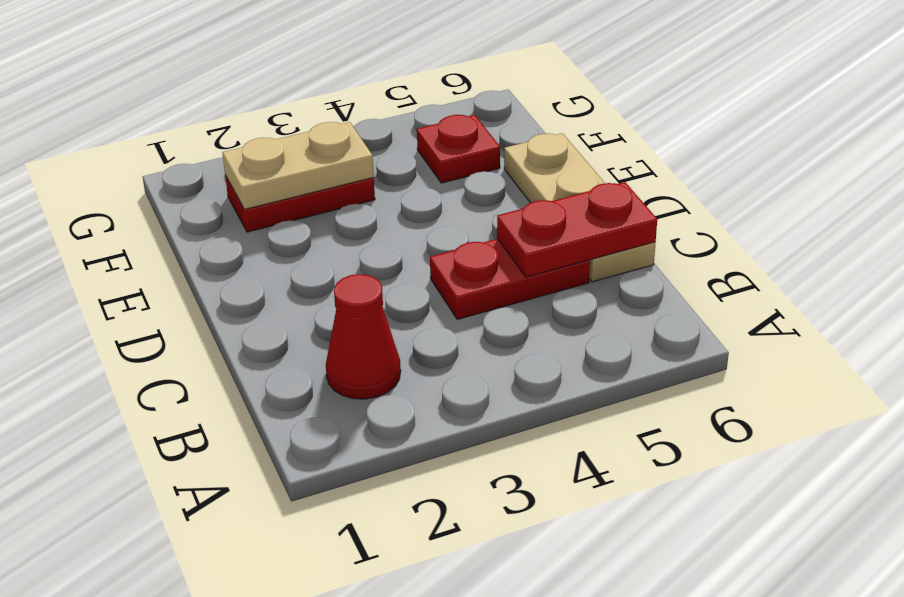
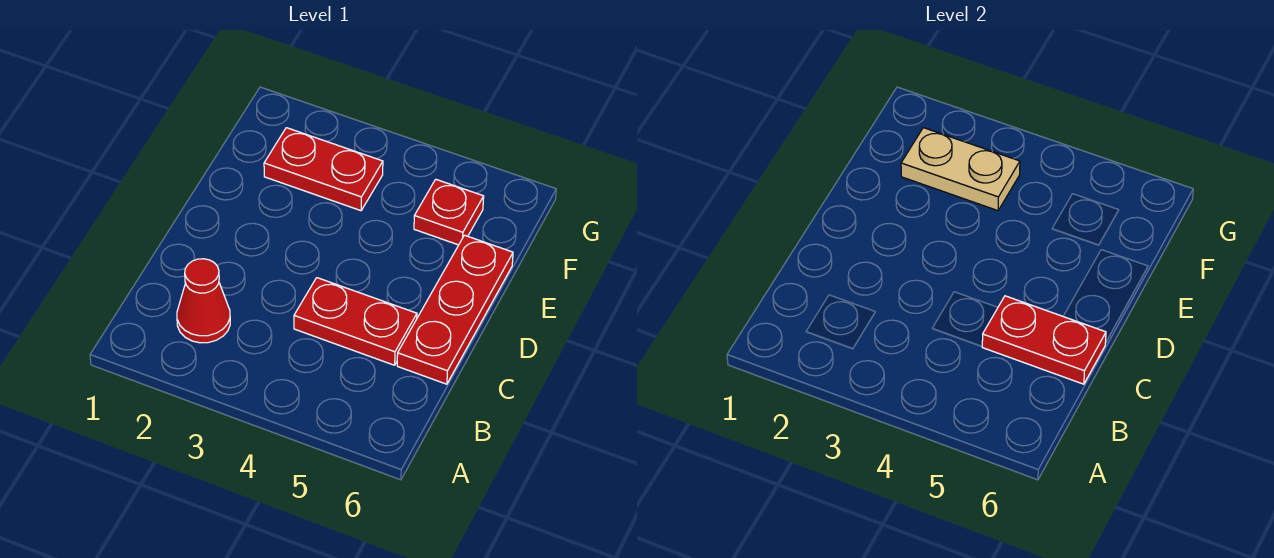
tan 1x3 plate [504,133,655,282] -> red 1x3 plate [397,235,513,384]

